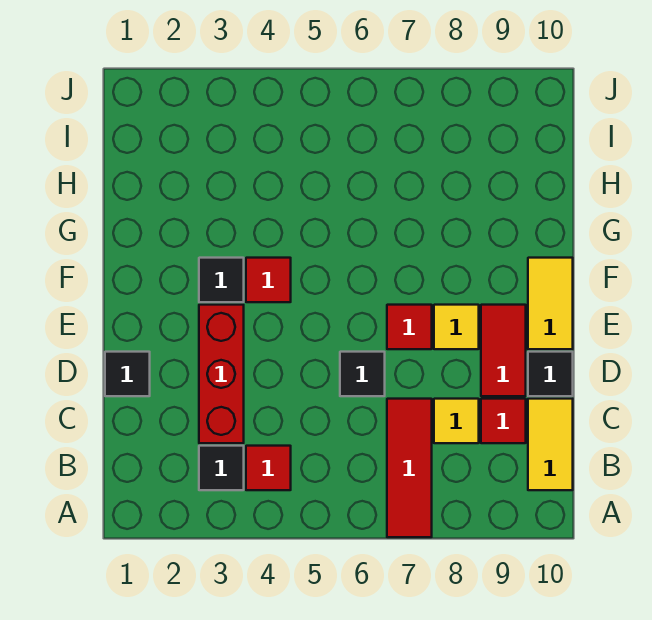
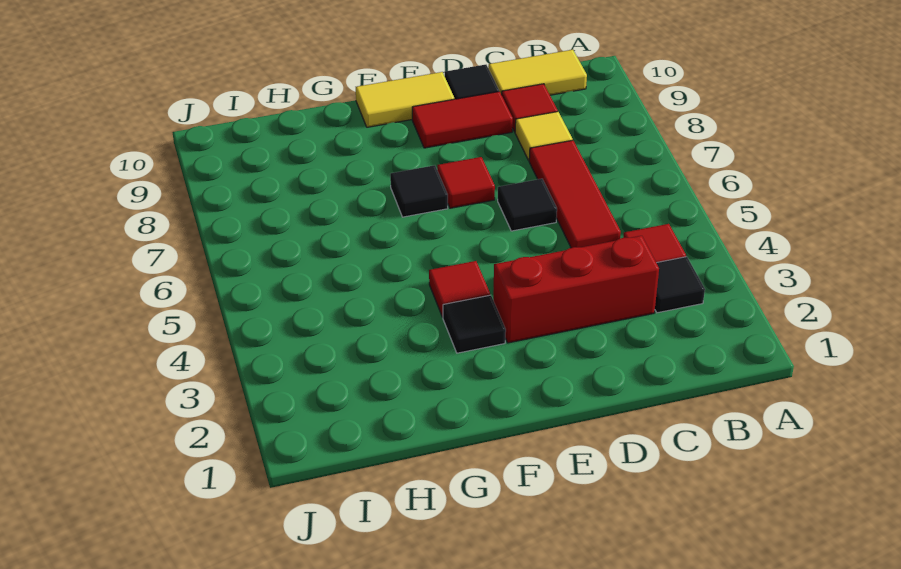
red 1x3 tile [387,399,432,537] -> red 1x3 tile turned to [529,140,621,248]
black 1x1 tile [105,352,150,396] -> black 1x1 tile moved to [390,165,448,217]
yellow 1x1 tile [434,305,479,349] -> none

